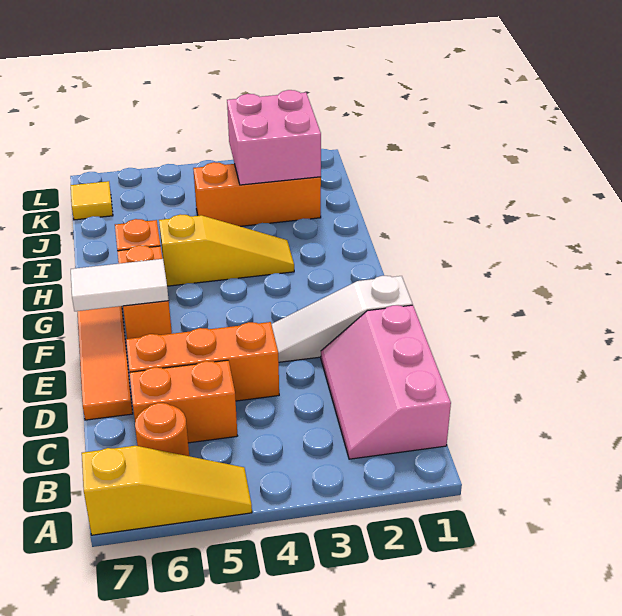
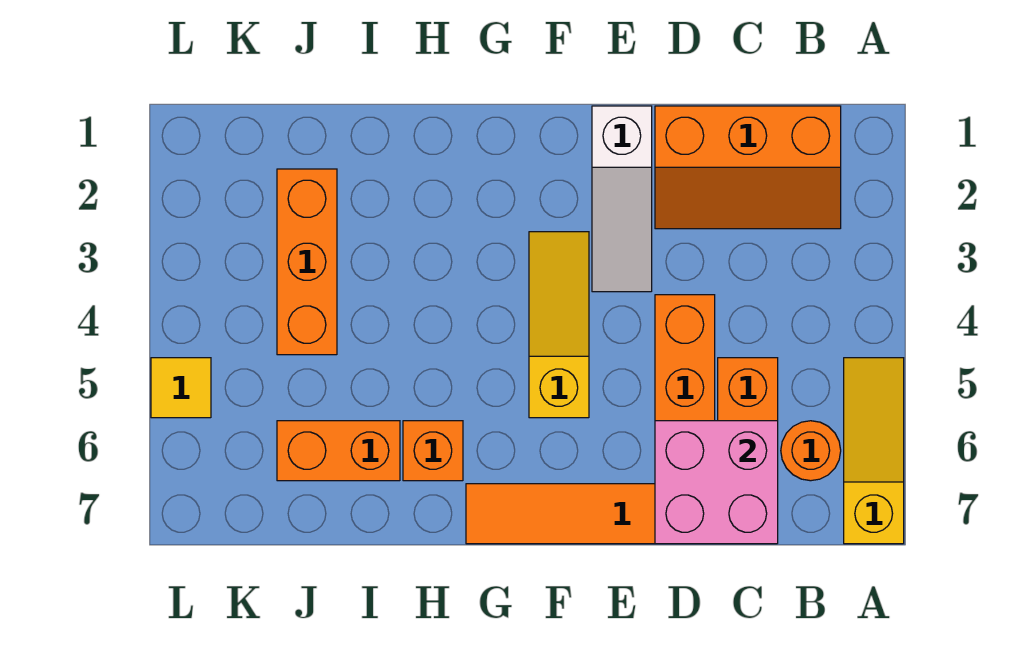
pink 2x3 slope [321,305,451,459] -> orange 2x3 slope [655,106,841,229]
orange 1x2 brick [117,245,172,339] -> orange 1x2 brick moved to [277,421,400,481]
white 1x2 tile [71,259,169,311] -> none
yellow 1x3 slope [159,214,294,286] -> yellow 1x3 slope moved to [529,232,589,418]
pink 2x2 brick [227,90,321,185] -> pink 2x2 brick moved to [655,421,778,544]
yellow 1x1 tile [71,181,113,220] -> yellow 1x1 tile moved to [151,358,211,418]

